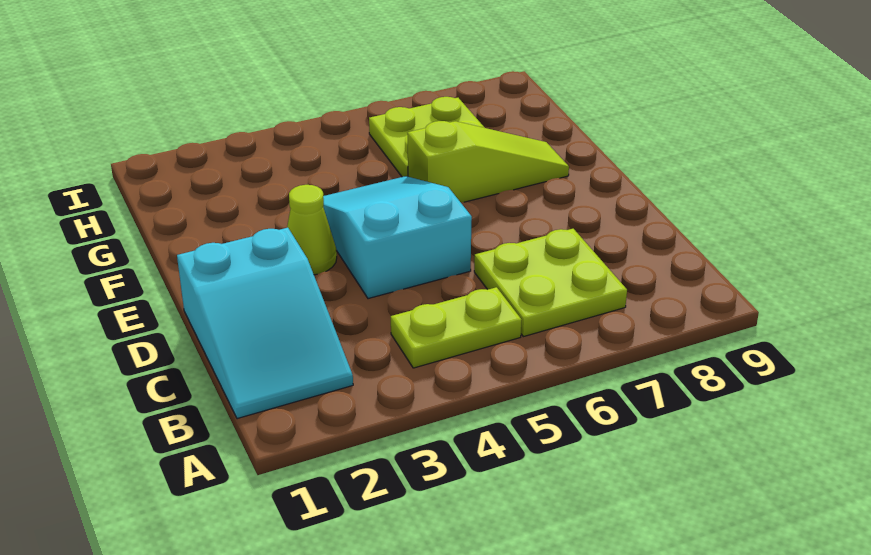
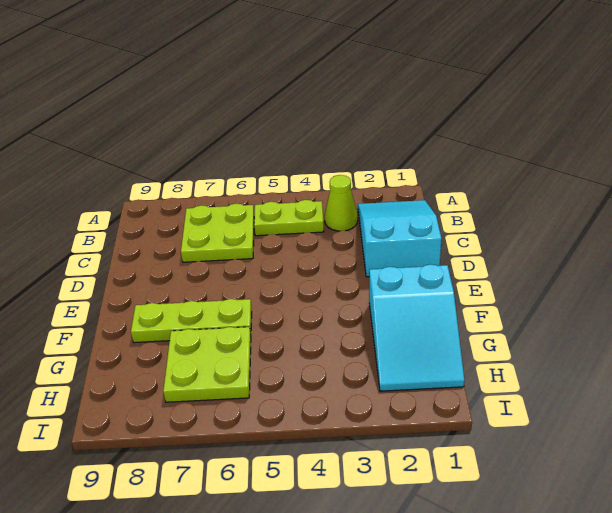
cyan 2x3 slope [323,176,472,299] -> cyan 2x3 slope moved to [369,264,464,391]
lime 1x1 cone [287,185,337,275] -> lime 1x1 cone moved to [325,175,358,231]
lime 1x3 slope [407,121,569,202] -> lime 1x3 plate [131,299,252,343]

